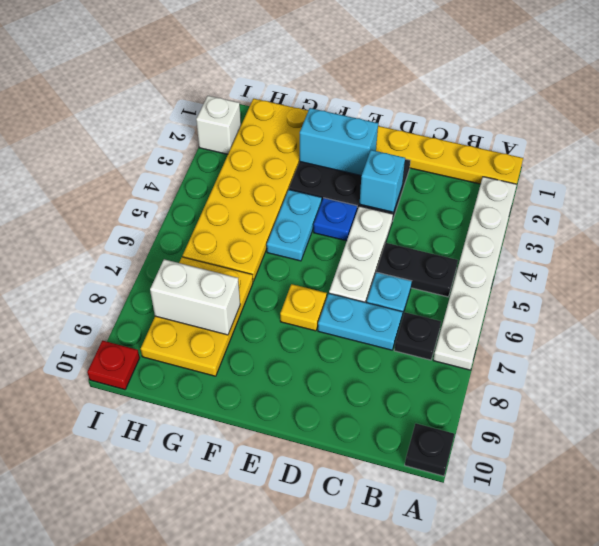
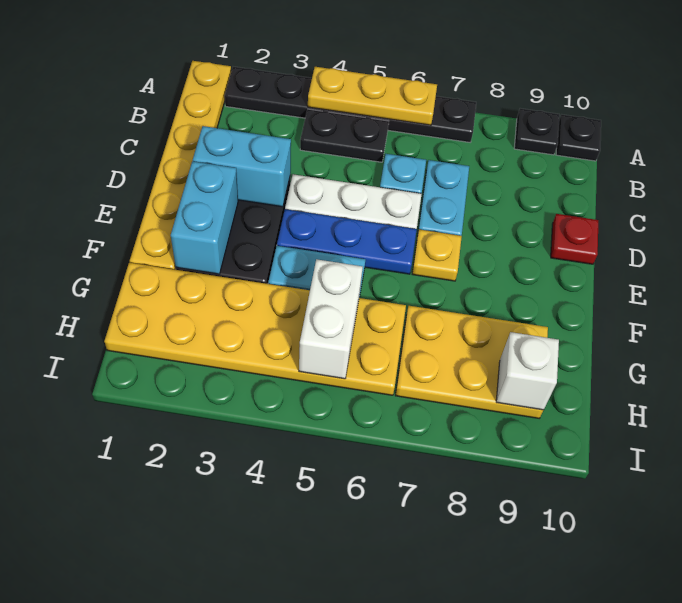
white 1x6 plate [433,177,517,370] -> black 1x6 plate [225,67,476,142]
none -> yellow 1x3 plate [308,67,437,125]
black 1x2 plate [377,243,458,297] -> black 1x2 plate turned to [300,109,389,162]
black 1x1 plate [394,312,441,360] -> black 1x1 plate moved to [514,108,559,155]
cyan 1x1 brick [360,150,405,212] -> cyan 1x2 brick [193,126,291,207]
blue 1x1 plate [314,198,357,241] -> blue 1x3 plate [277,209,417,274]
white 1x2 brick [150,259,240,335] -> white 1x2 brick moved to [299,259,363,379]
white 1x1 brick [196,96,241,154] -> white 1x1 brick moved to [496,332,559,410]
red 1x1 plate [87,341,140,390] -> red 1x1 plate moved to [551,214,598,264]

